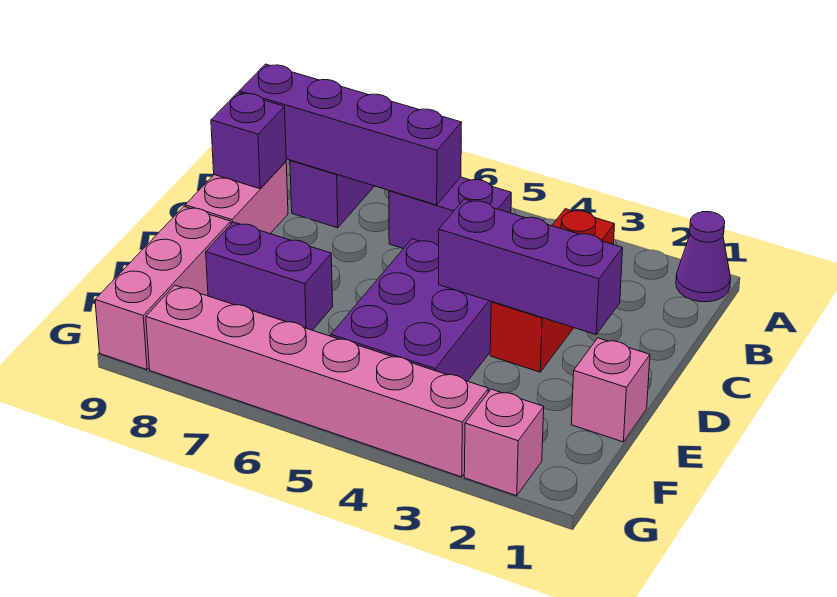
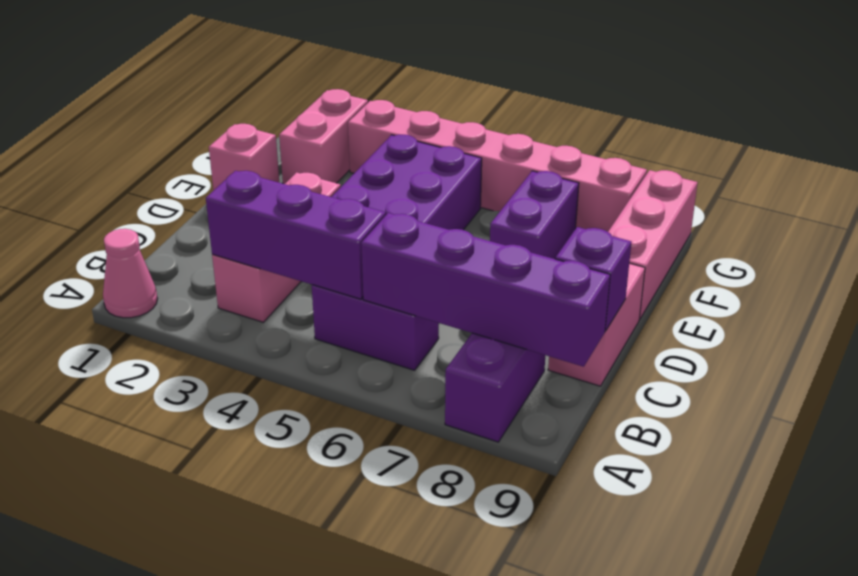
purple 1x1 cone [676,212,731,302] -> pink 1x1 cone [103,229,158,318]
red 1x3 brick [490,209,615,372] -> pink 1x3 brick [212,172,341,322]
purple 1x3 brick [439,199,623,335] -> purple 1x3 brick moved to [206,171,386,299]
purple 1x2 brick [206,222,333,330] -> purple 1x2 brick turned to [490,171,579,259]
pink 1x1 brick [464,389,544,496] -> pink 1x2 brick [279,89,368,184]

